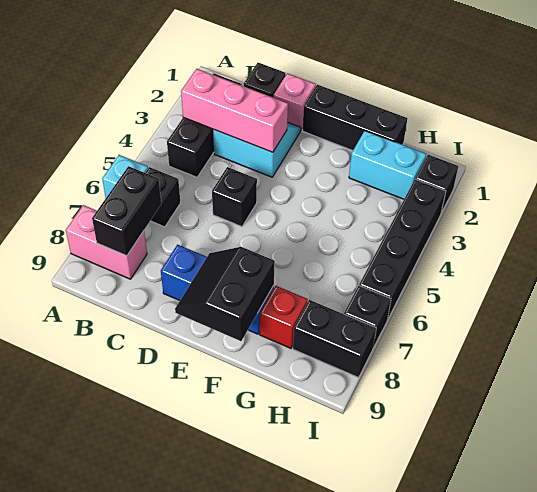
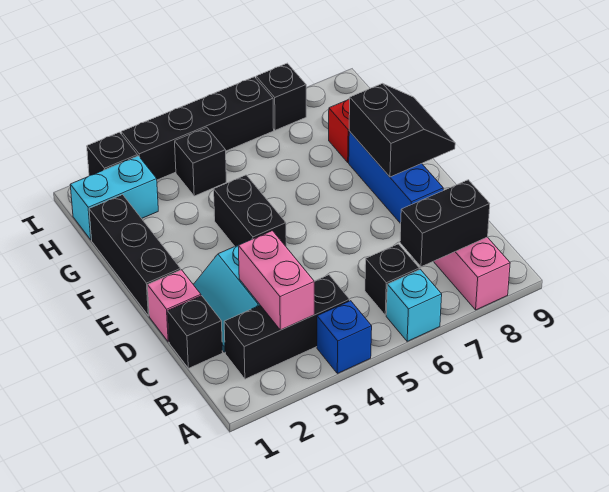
none -> blue 1x1 brick [317,301,372,373]
pink 1x3 brick [181,69,288,152] -> pink 1x2 brick [238,231,314,330]
black 1x1 brick [212,167,257,227] -> black 1x1 brick moved to [175,127,226,196]
black 2x2 slope [175,247,275,341] -> black 2x2 slope turned to [349,83,455,177]
cyan 1x2 brick [349,131,426,199] -> cyan 1x2 brick turned to [70,156,158,240]
black 1x2 brick [293,300,376,378] -> black 1x2 brick moved to [214,175,286,246]

